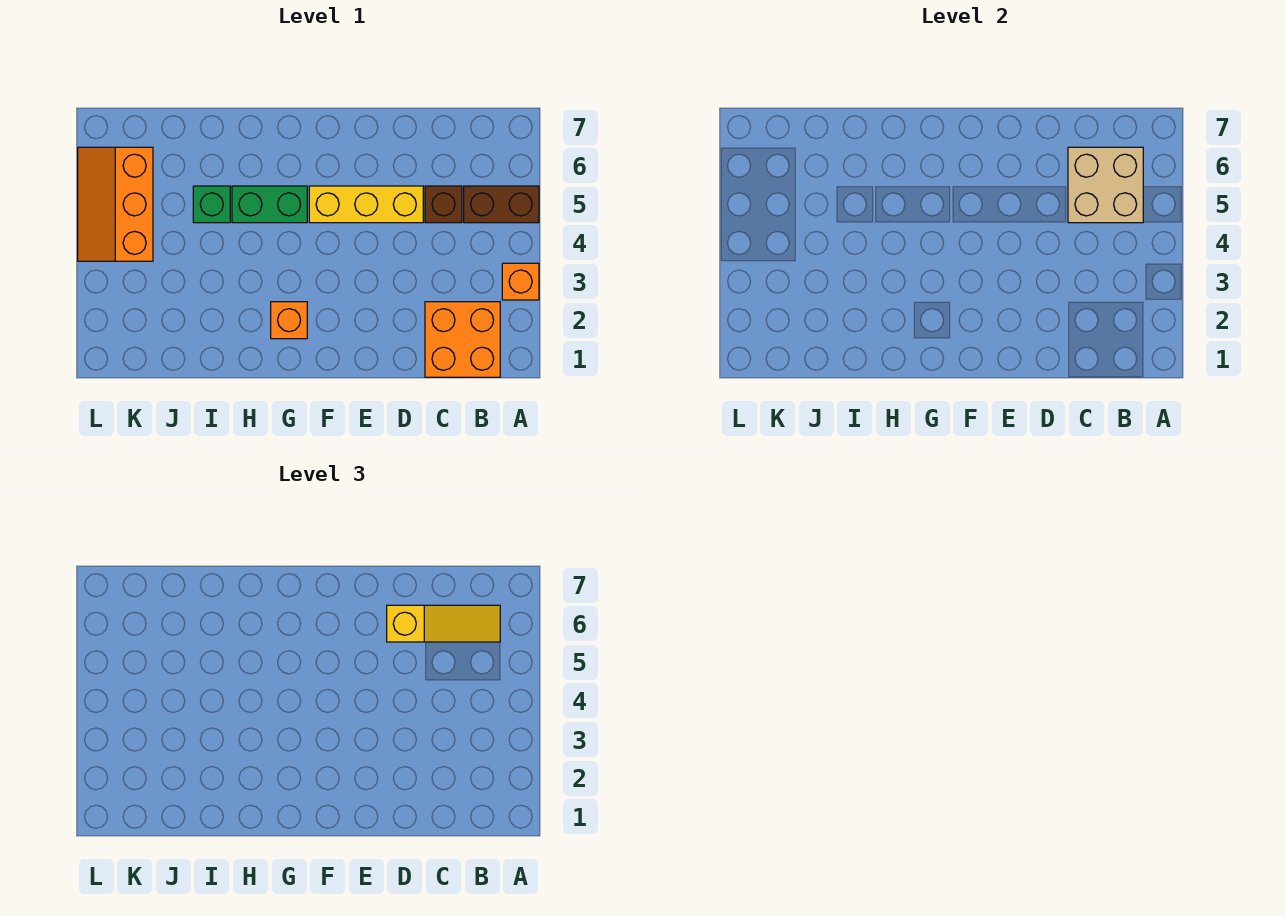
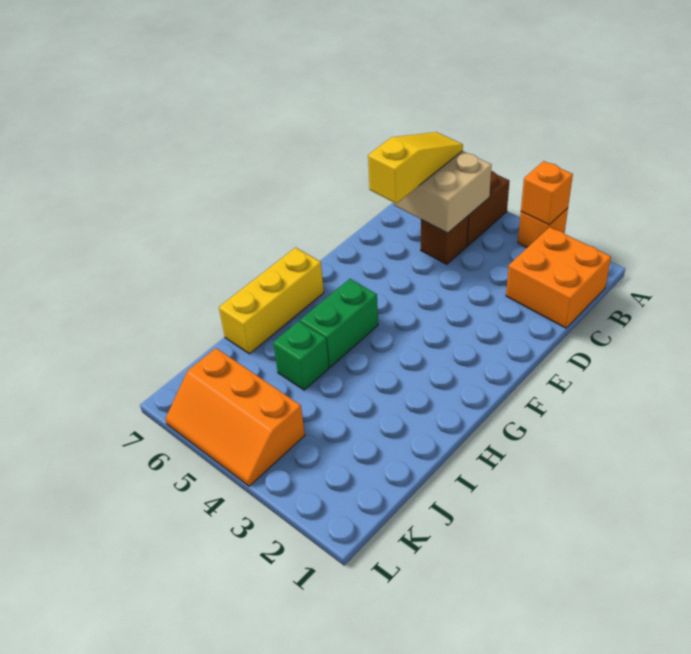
yellow 1x3 brick [309,186,423,223] -> yellow 1x3 brick moved to [219,247,324,354]
orange 1x1 brick [271,302,307,339] -> orange 1x1 brick moved to [521,161,573,225]

